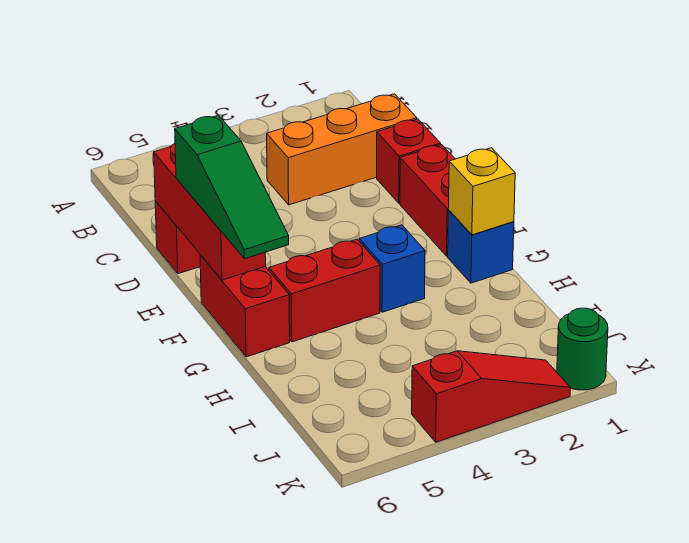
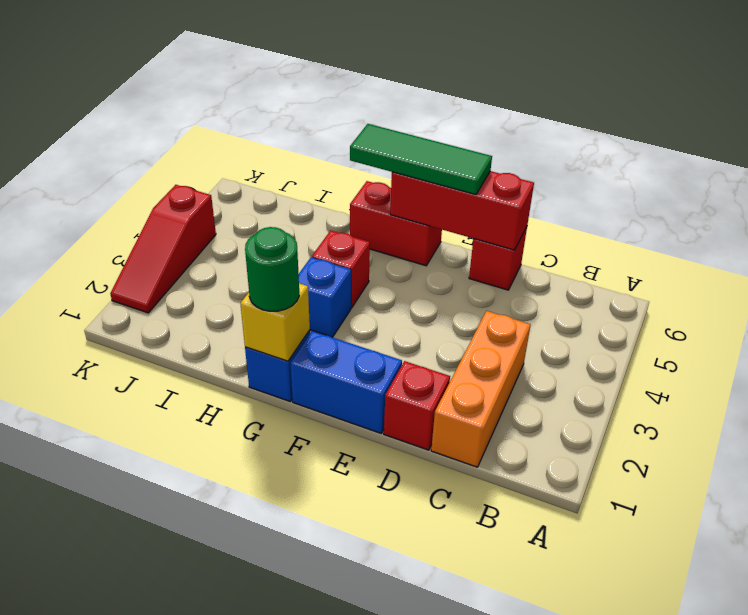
red 1x2 brick [400,145,455,256] -> blue 1x2 brick [290,331,402,434]
green 1x3 slope [175,115,289,259] -> green 1x3 tile [350,124,492,195]
red 1x2 brick [269,239,380,342] -> red 1x1 brick [312,231,370,308]
green 1x1 round brick [557,308,608,390] -> green 1x1 round brick moved to [245,227,299,311]

